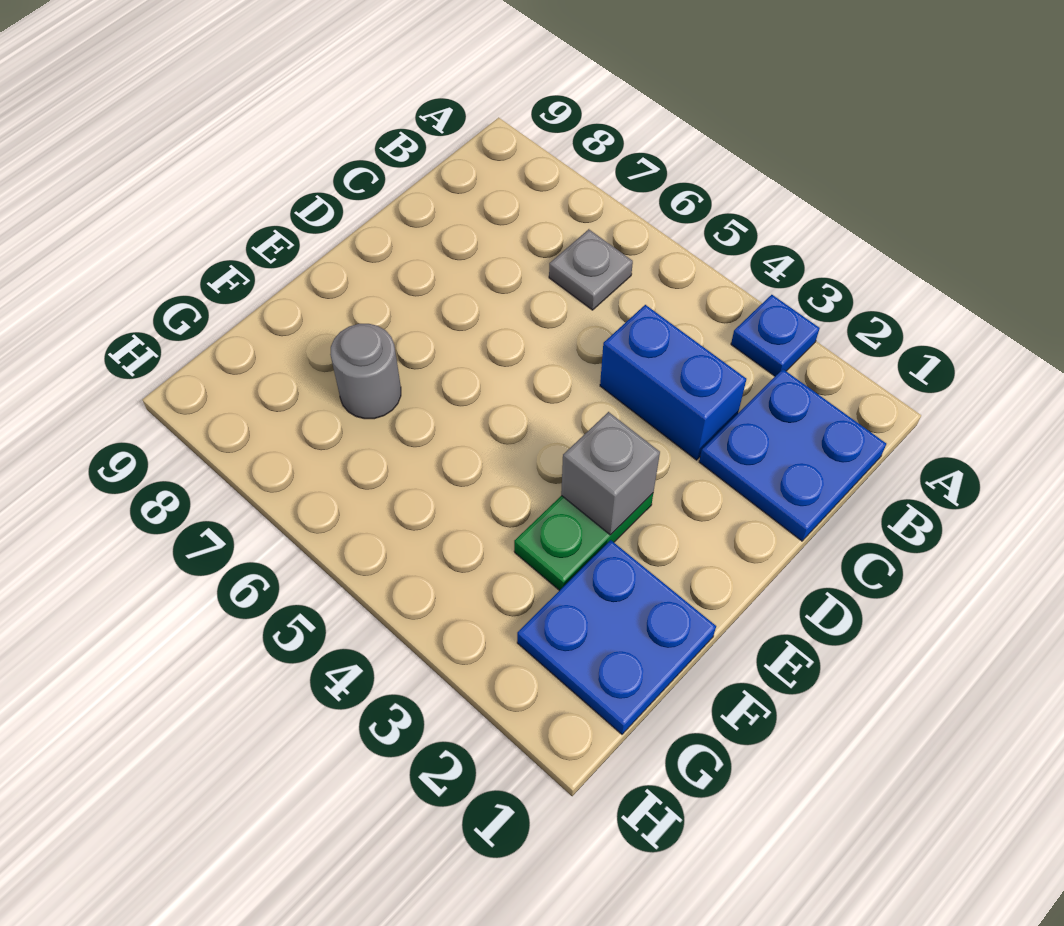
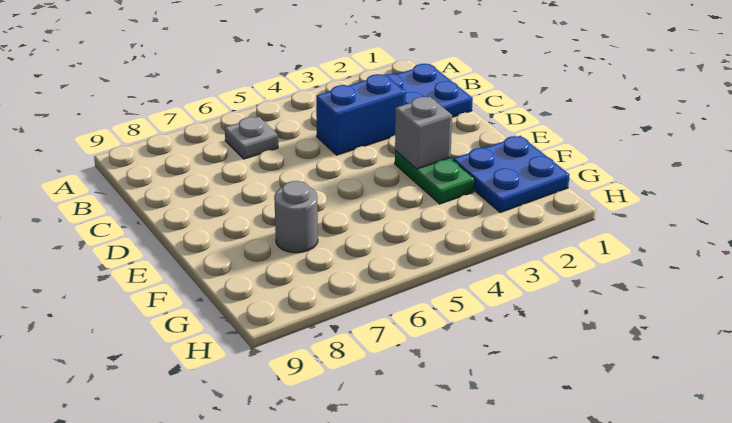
blue 1x1 plate [731,295,820,376] -> none

